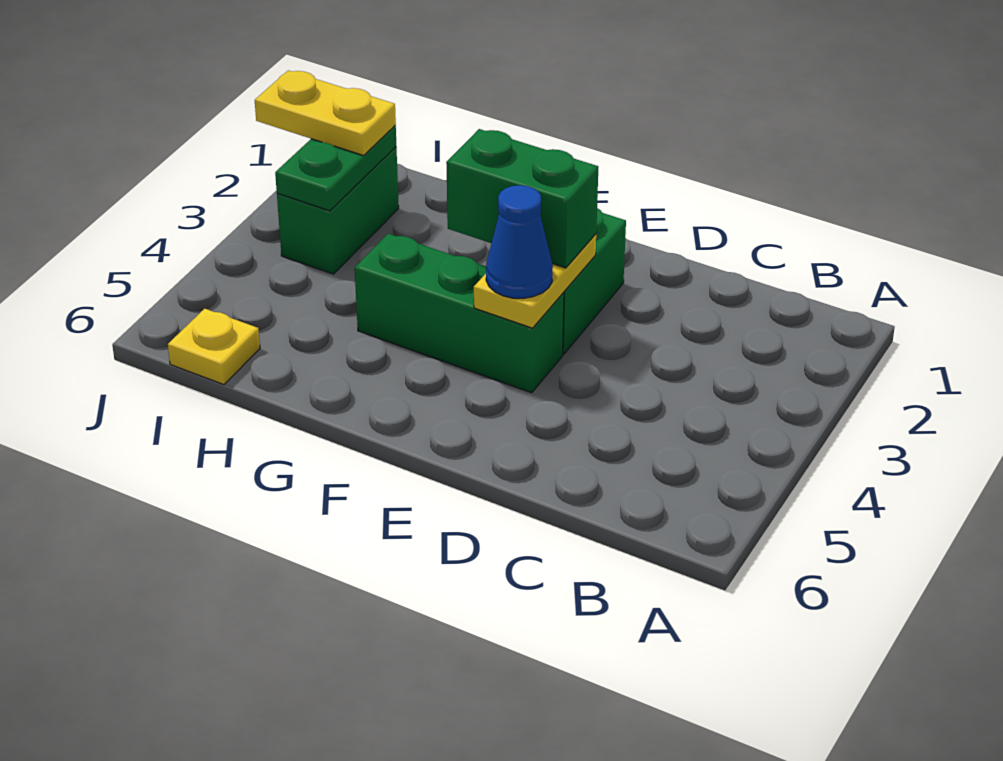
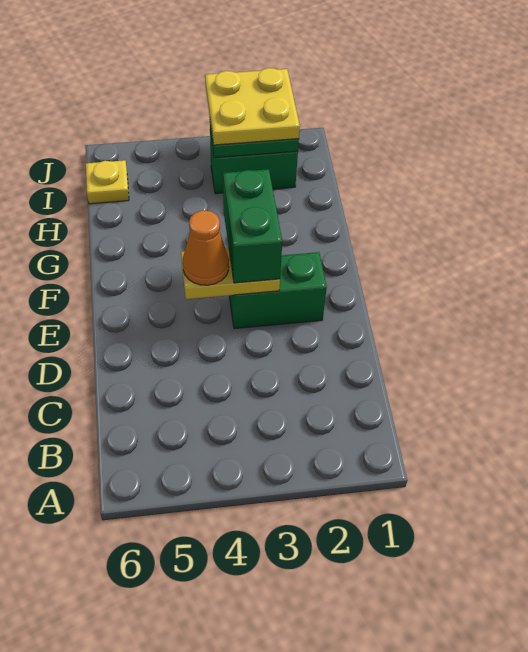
green 1x3 brick [355,234,564,393] -> none
blue 1x1 cone [486,185,553,298] -> orange 1x1 cone [183,210,229,285]
yellow 1x2 plate [255,70,396,155] -> yellow 2x2 plate [205,68,300,145]

